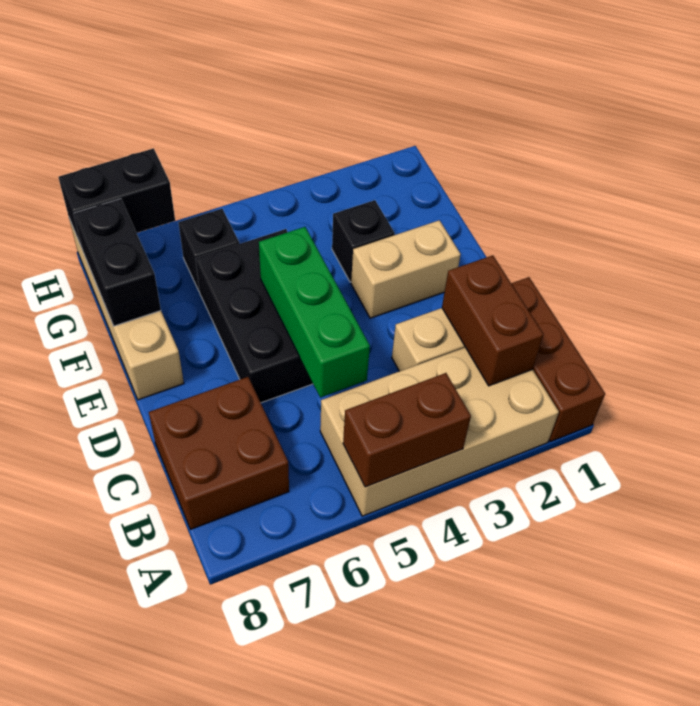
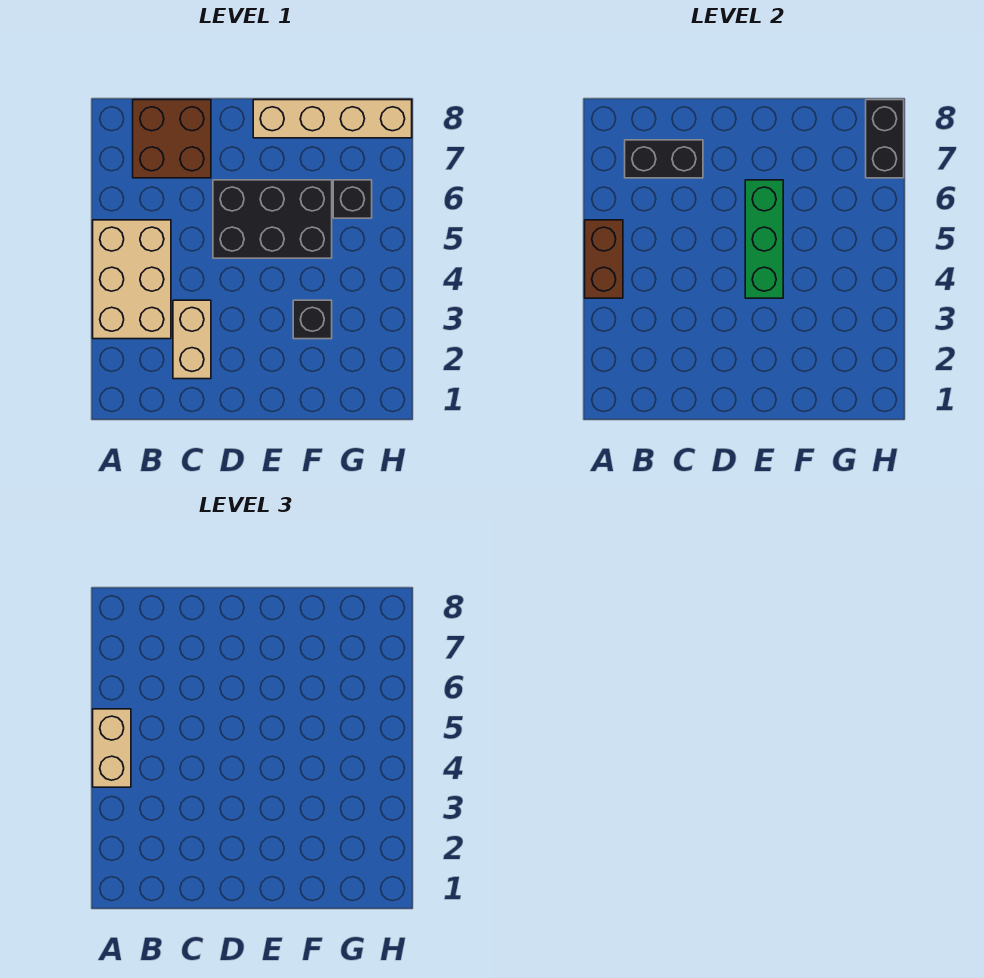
brown 1x3 brick [511,277,605,442] -> none
tan 2x4 brick [320,347,559,516] -> tan 2x3 brick [93,220,171,339]
brown 1x2 brick [442,255,543,386] -> none
green 1x3 brick [259,227,370,398] -> green 1x3 brick turned to [745,180,783,298]
tan 1x2 brick [351,220,461,318] -> tan 1x2 brick moved to [93,709,131,787]
black 1x2 brick [73,199,161,326] -> black 1x2 brick moved to [625,140,703,178]

